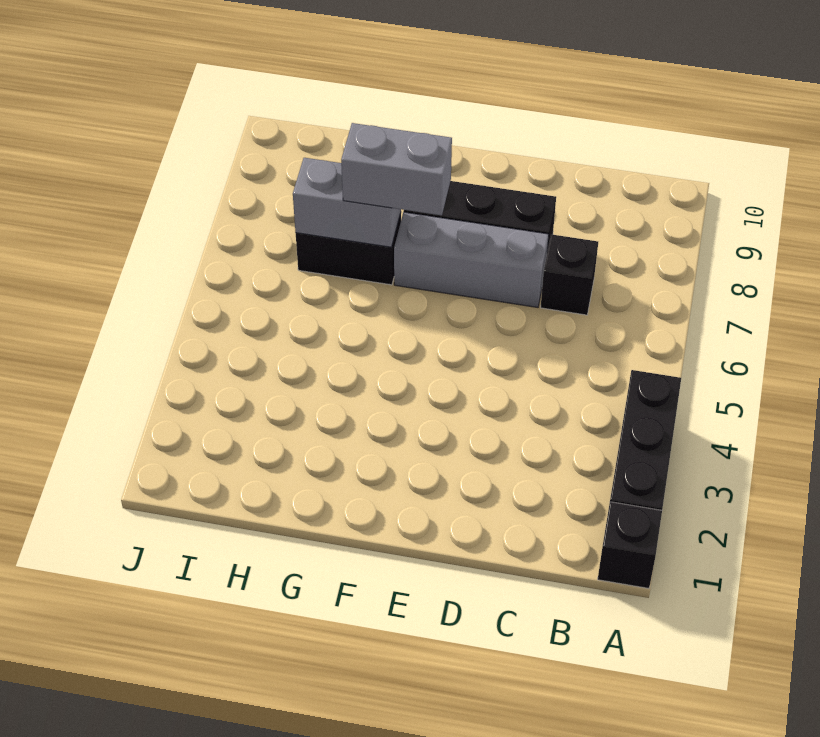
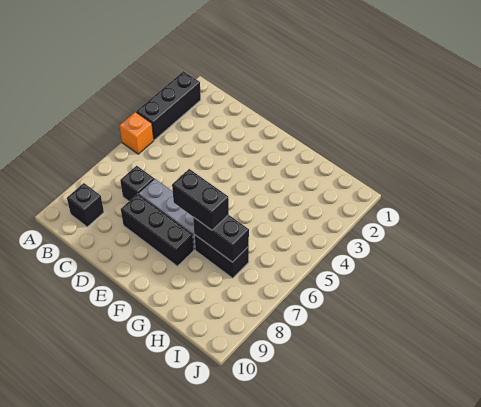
black 1x1 brick [598,502,662,588] -> black 1x1 brick moved to [67,183,104,227]
none -> orange 1x1 brick [120,112,154,154]
grey 1x2 brick [341,123,452,215] -> black 1x2 brick [172,169,229,230]
grey 1x2 brick [293,158,401,247] -> black 1x2 brick [193,215,249,262]

